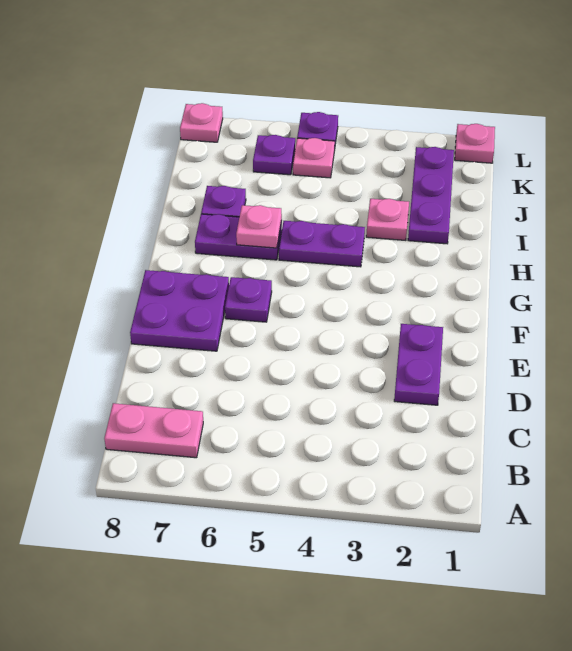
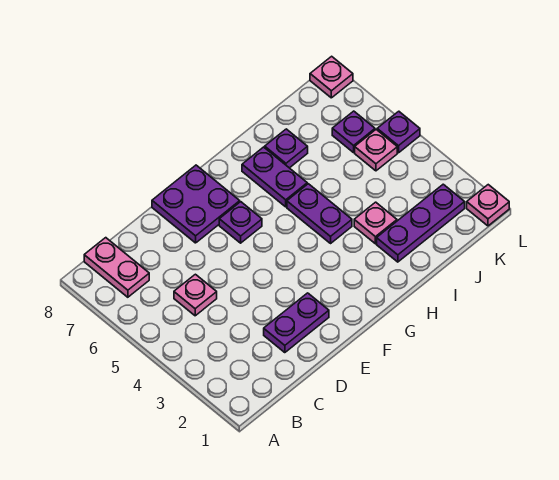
pink 1x1 plate [236,205,282,248] -> pink 1x1 plate moved to [174,274,217,316]

